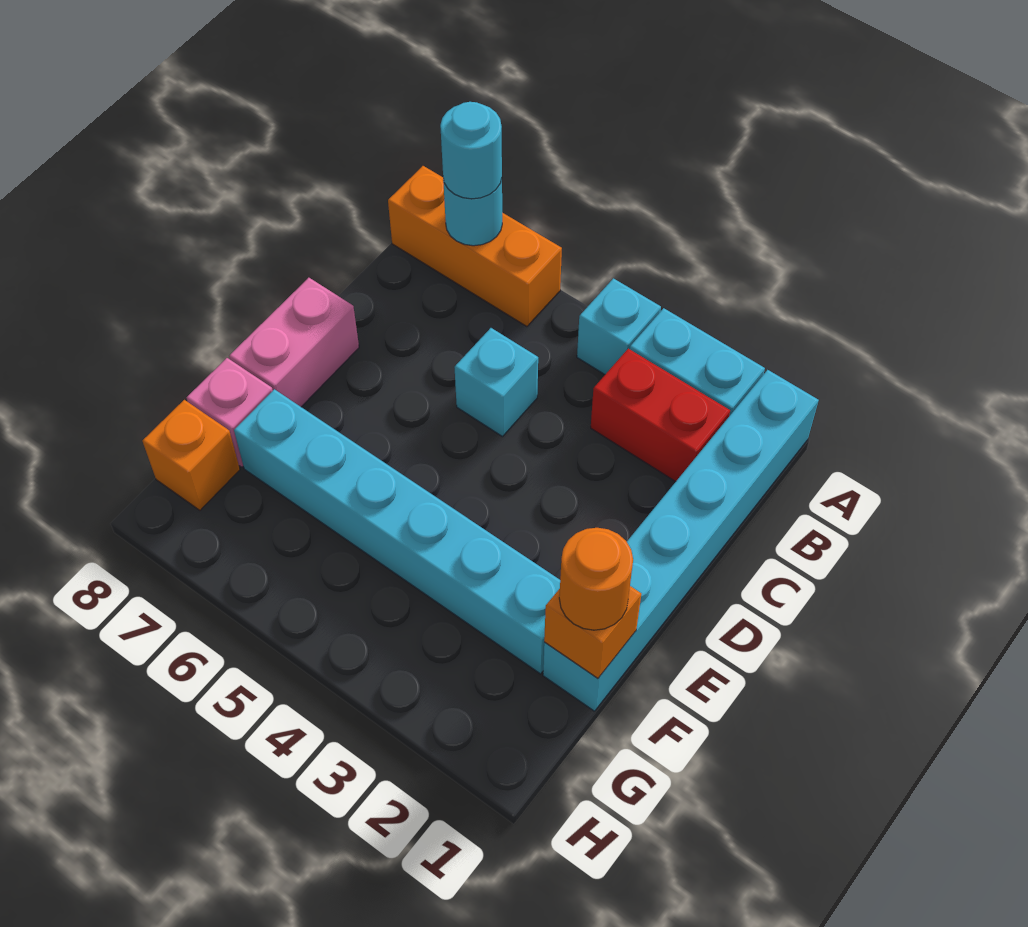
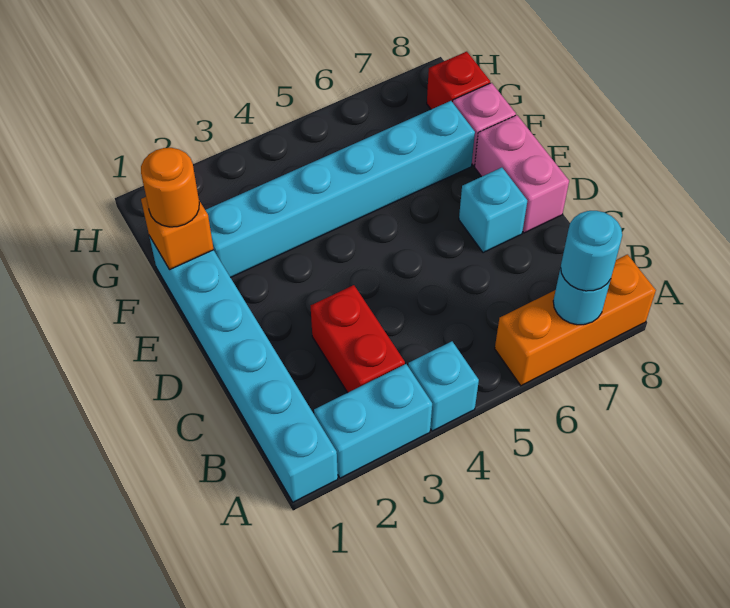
red 1x2 brick [591,349,730,482] -> red 1x2 brick turned to [311,285,405,393]
cyan 1x1 brick [455,328,538,437] -> cyan 1x1 brick moved to [459,168,527,253]
orange 1x1 brick [142,400,240,510] -> red 1x1 brick [427,52,490,109]

